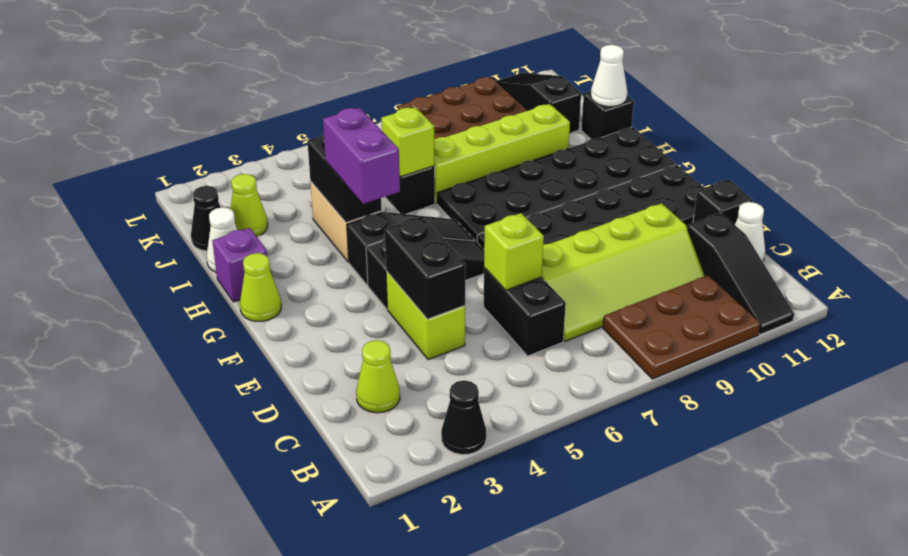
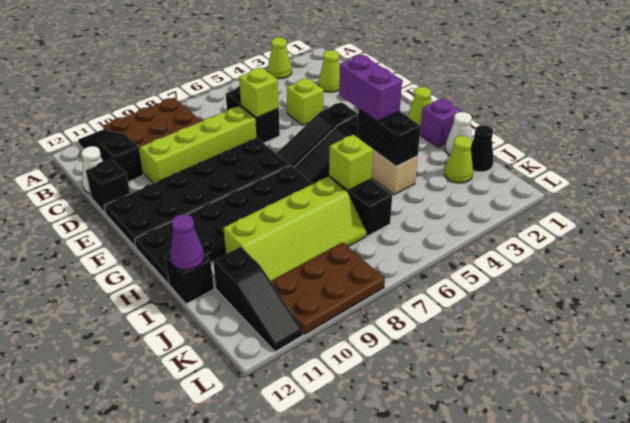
black 1x1 cone [441,380,486,455] -> lime 1x1 cone [268,37,292,79]
lime 1x2 brick [386,271,465,360] -> lime 1x1 brick [287,78,324,125]
black 1x2 brick [385,216,465,319] -> none
white 1x1 cone [591,45,627,107] -> purple 1x1 cone [170,214,204,270]

